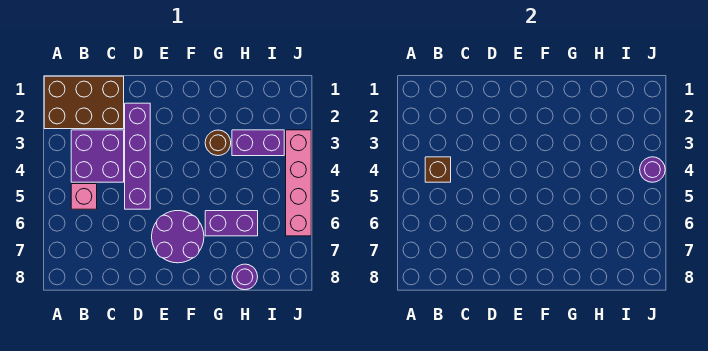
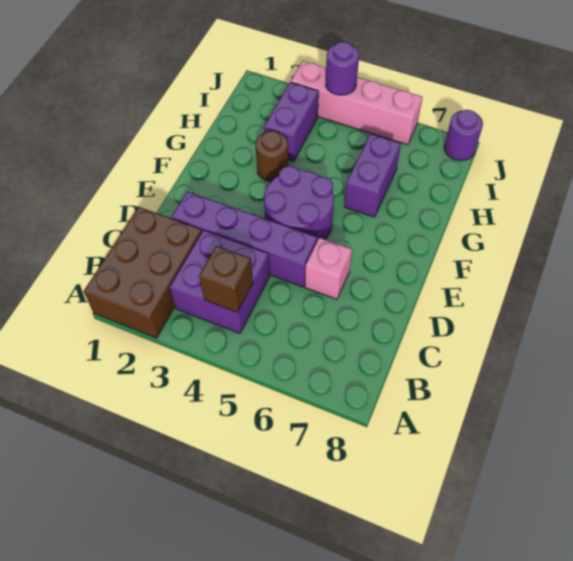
pink 1x1 brick [71,184,97,209] -> pink 1x1 brick moved to [305,238,352,299]
purple 2x2 round brick [152,211,204,263] -> purple 2x2 round brick moved to [264,166,334,240]
purple 1x1 round brick [232,264,258,290] -> purple 1x1 round brick moved to [444,110,483,161]

